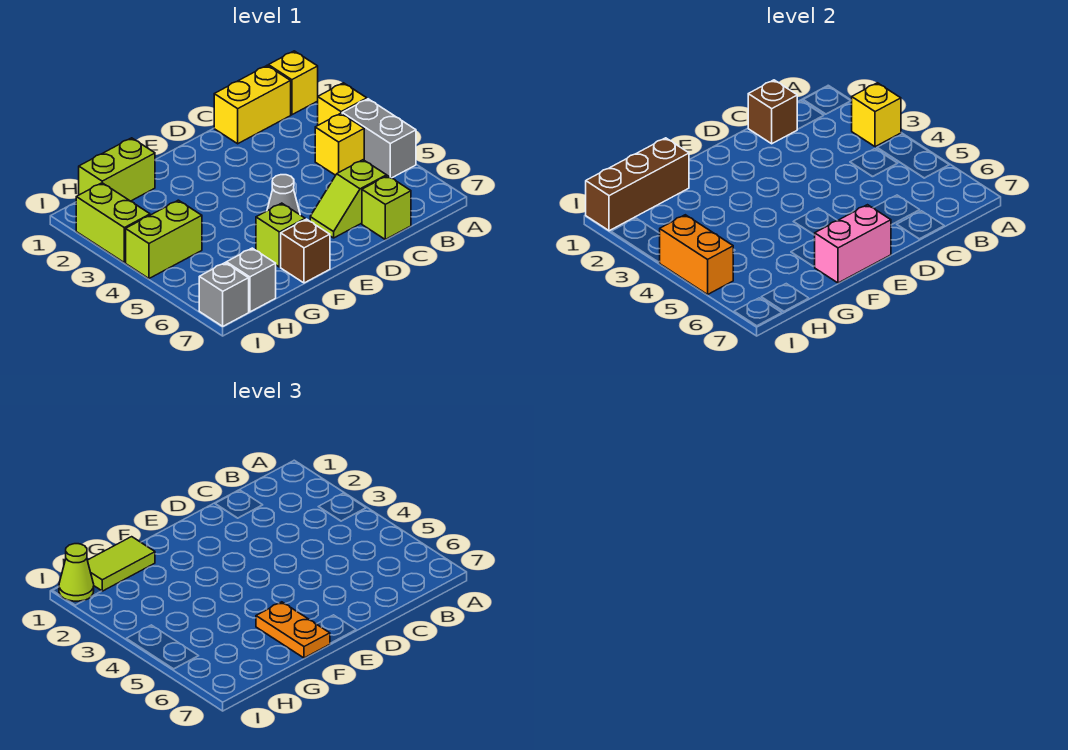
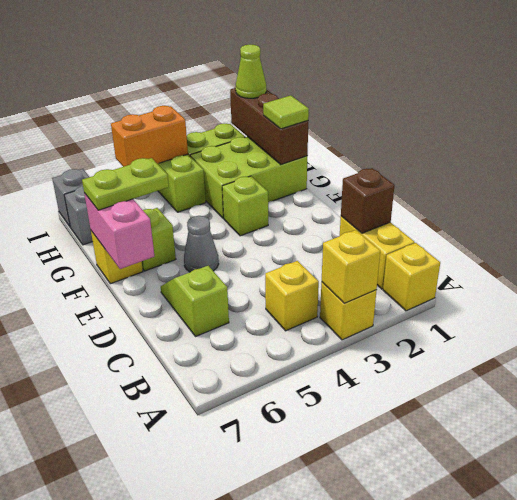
grey 1x2 brick [342,99,416,178] -> none
lime 1x1 brick [362,176,411,239] -> lime 1x1 brick moved to [222,176,268,236]
orange 1x2 plate [256,602,330,658] -> lime 1x2 plate [82,158,169,210]
brown 1x1 brick [281,219,330,283] -> yellow 1x1 brick [91,231,143,284]
lime 1x2 brick [79,138,155,201] -> lime 2x3 brick [190,137,307,219]
lime 1x2 tile [87,537,155,591] -> lime 1x1 tile [263,95,309,129]

